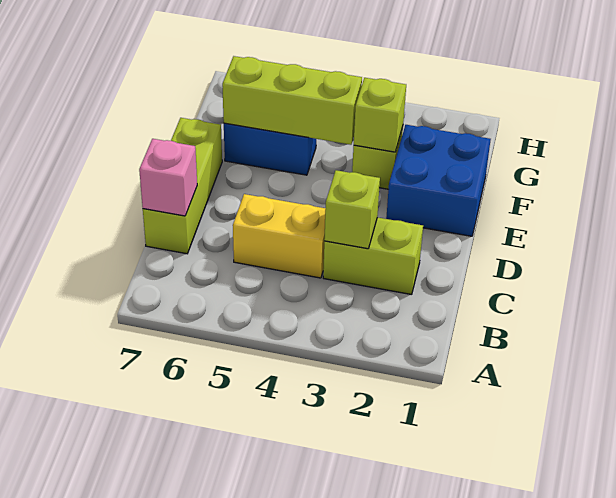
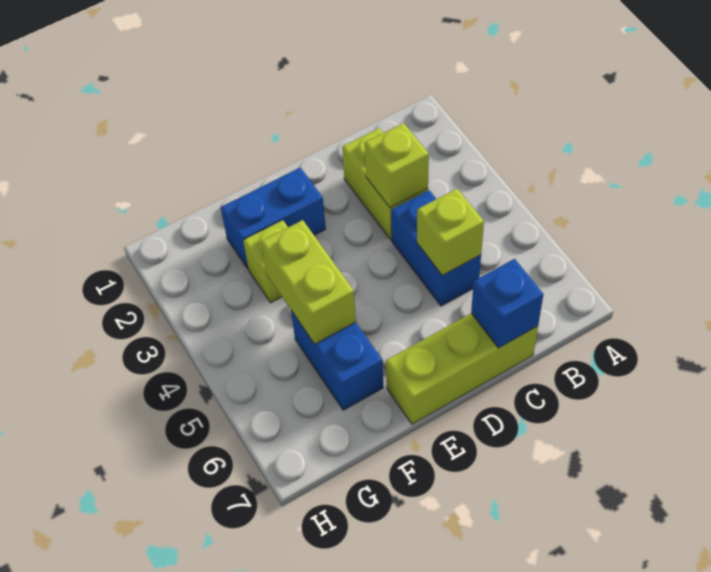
yellow 1x2 brick [233,194,326,278] -> blue 1x2 brick [391,190,481,306]
pink 1x1 brick [139,139,197,216] -> blue 1x1 brick [471,259,543,348]
blue 2x2 brick [386,125,491,236] -> blue 1x2 brick [220,168,326,269]
lime 1x1 brick [354,78,406,152] -> lime 1x1 brick moved to [417,189,484,275]
lime 1x3 brick [222,56,362,145] -> lime 1x2 brick [261,220,356,344]

